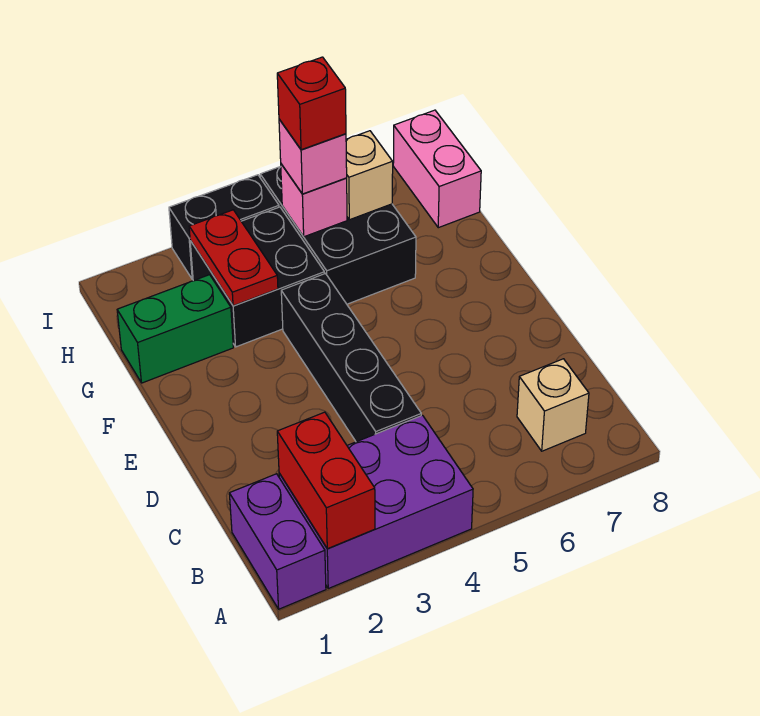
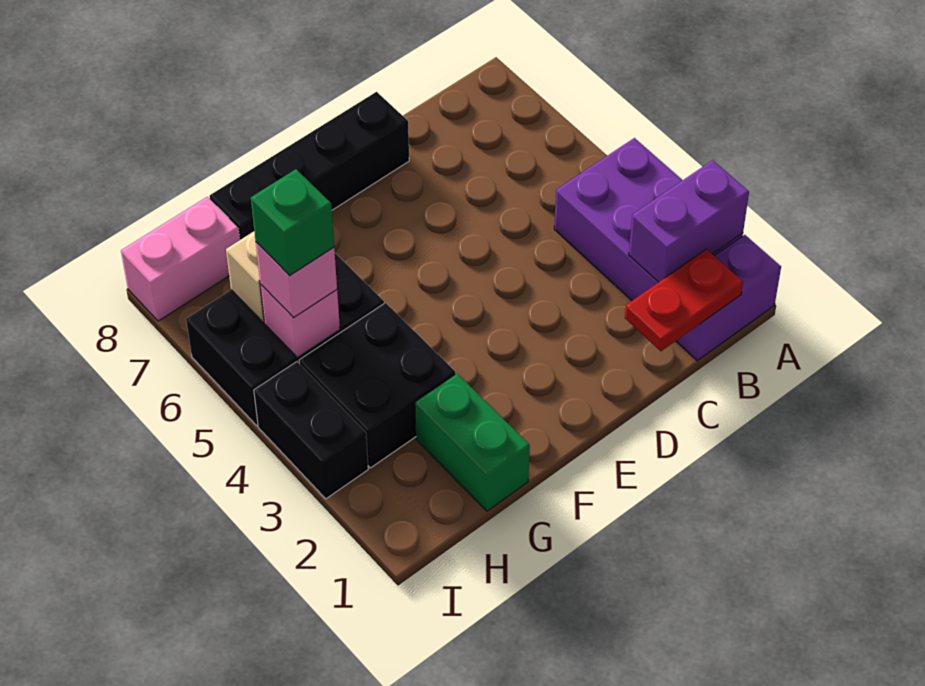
red 1x2 brick [277,412,375,549] -> purple 1x2 brick [629,160,749,282]
tan 1x1 brick [517,359,589,451] -> none
black 1x4 brick [281,274,421,442] -> black 1x4 brick moved to [210,92,409,240]
red 1x2 plate [189,210,278,306] -> red 1x2 plate moved to [625,249,743,351]
red 1x1 brick [277,57,346,150] -> green 1x1 brick [251,169,334,276]

